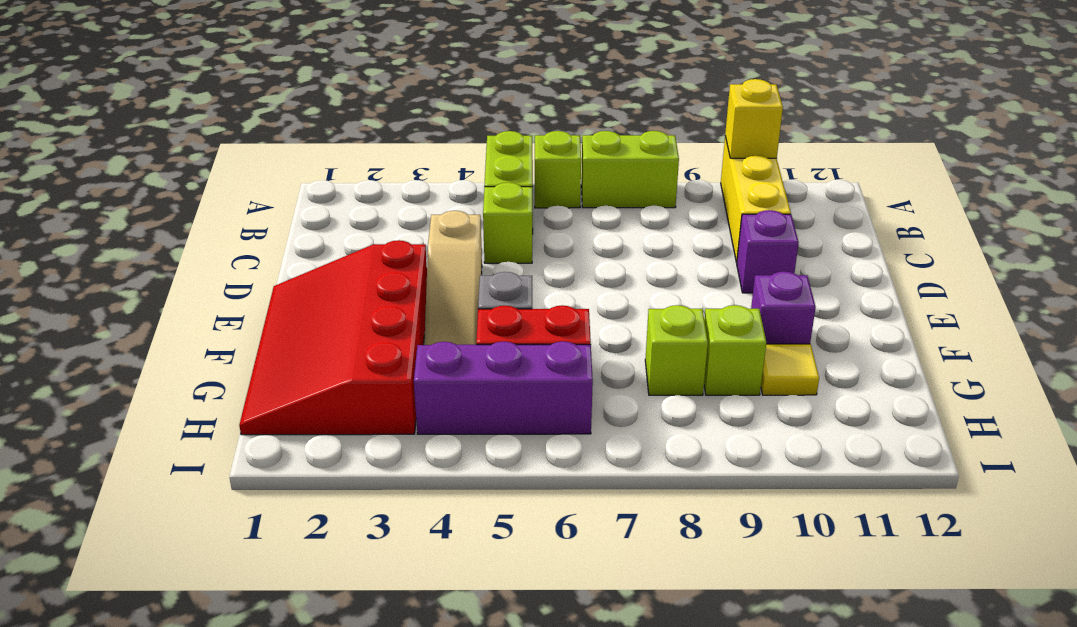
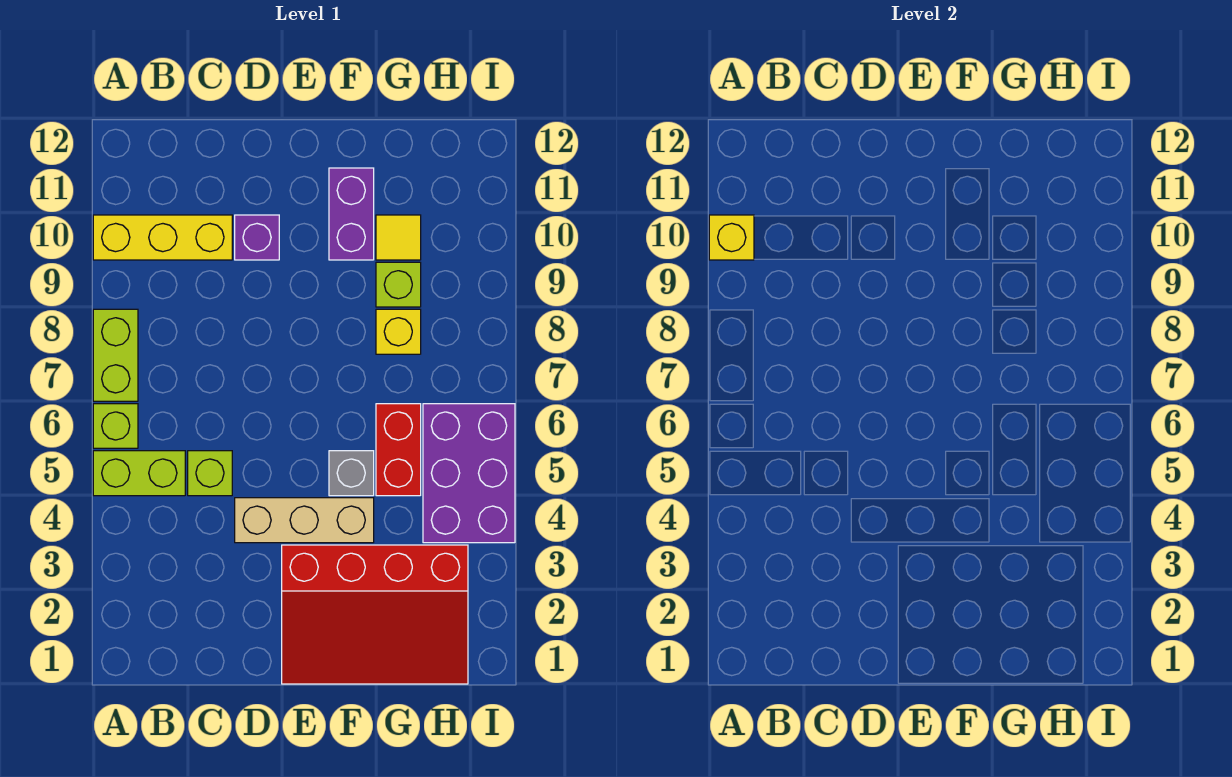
tan 1x3 slope [424,211,482,345] -> tan 1x3 brick [235,498,374,543]
purple 1x1 brick [751,271,816,344] -> purple 1x2 brick [329,168,374,260]
lime 1x1 brick [645,305,708,395] -> yellow 1x1 brick [376,309,421,354]
purple 1x3 brick [414,341,593,434] -> purple 2x3 brick [423,404,515,543]

